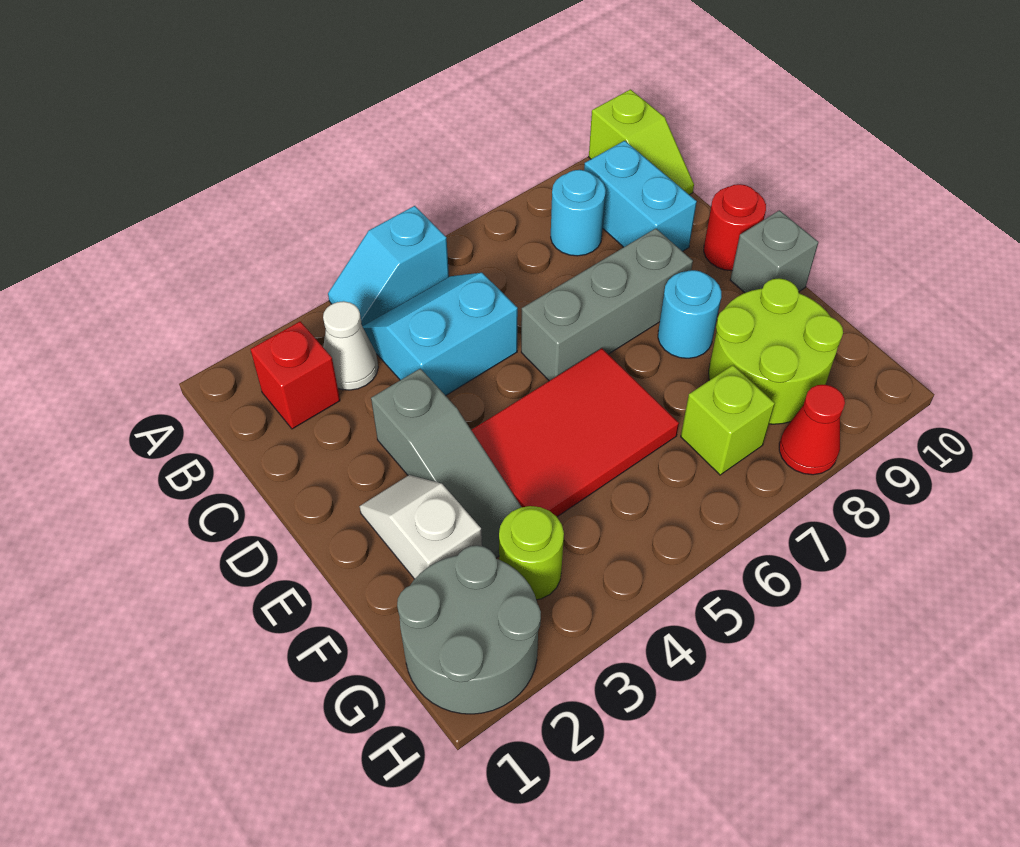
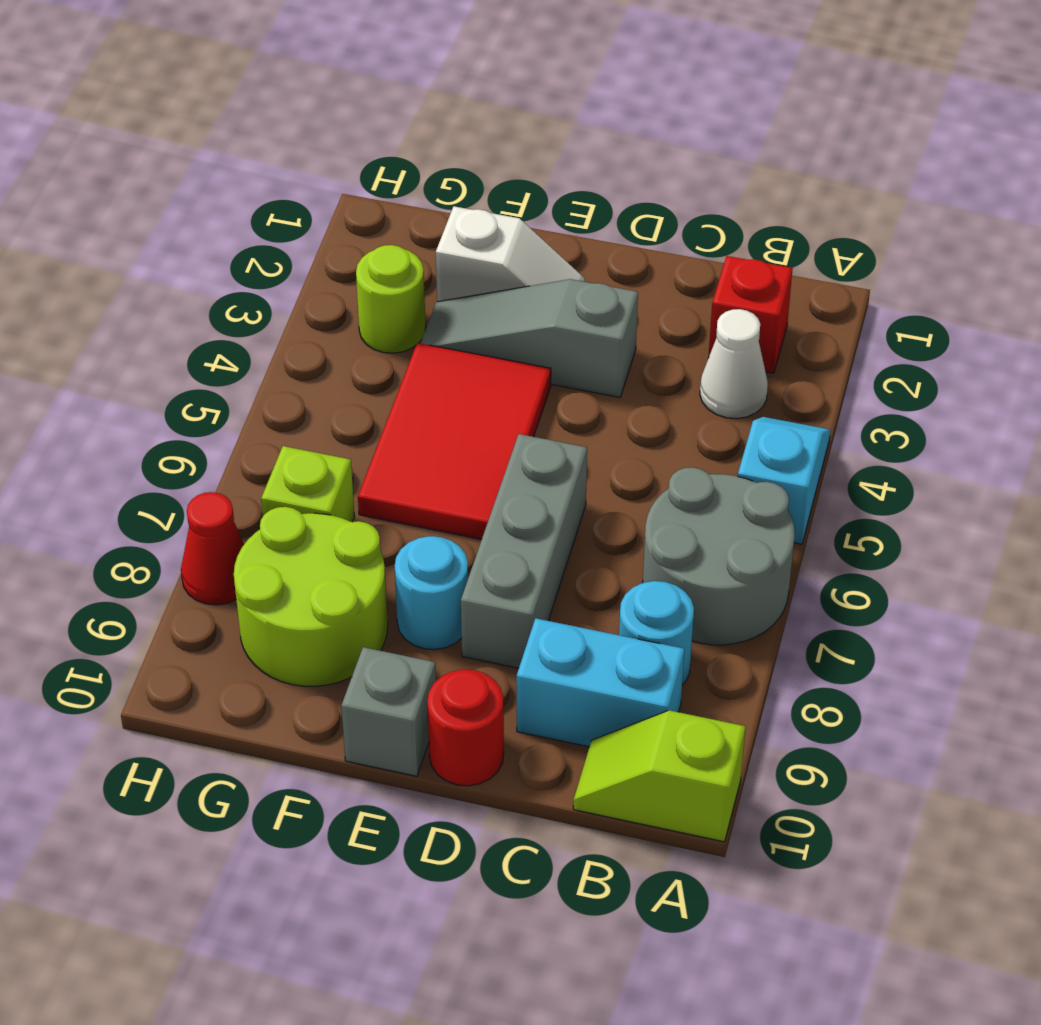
cyan 2x2 slope [362,273,518,396] -> none
grey 2x2 round brick [397,545,541,714] -> grey 2x2 round brick moved to [643,467,795,645]

